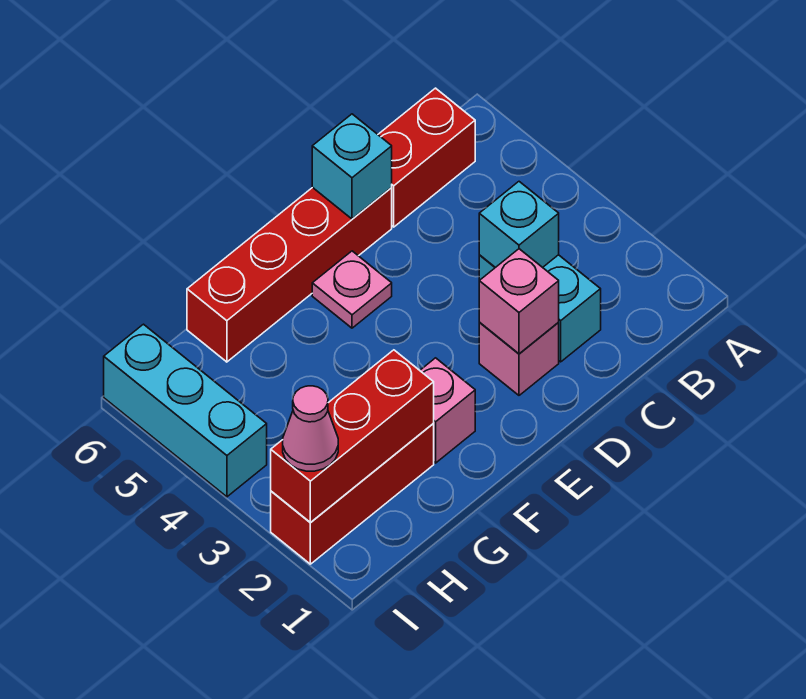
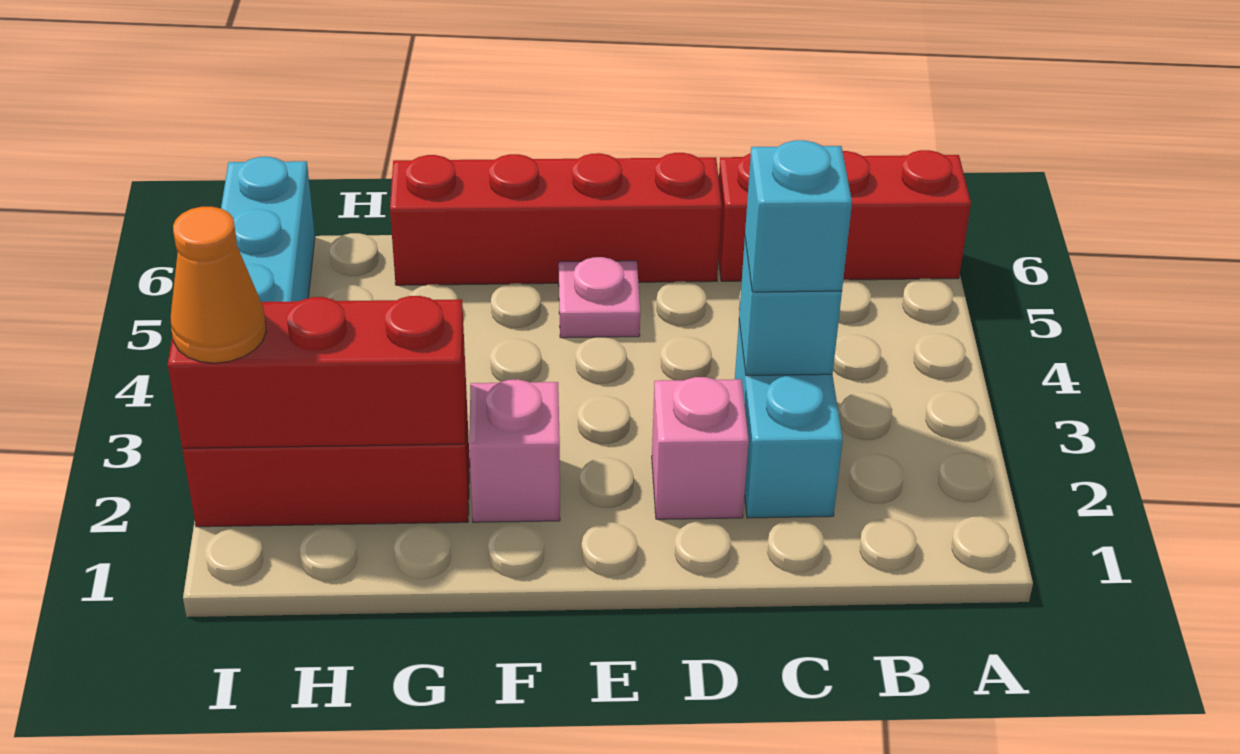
red 1x2 brick [378,88,475,227] -> red 1x3 brick [719,150,971,281]
pink 1x1 brick [479,249,559,354] -> none
cyan 1x1 brick [312,114,392,219] -> cyan 1x1 brick moved to [745,140,852,292]
pink 1x1 cone [283,386,338,471] -> orange 1x1 cone [170,207,266,363]

